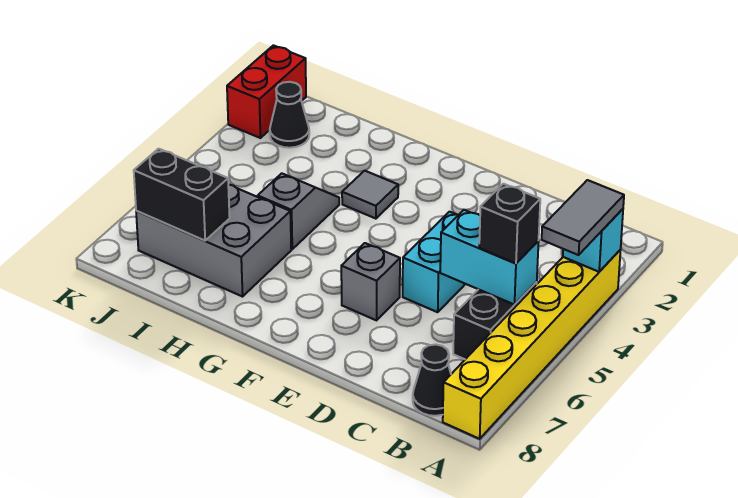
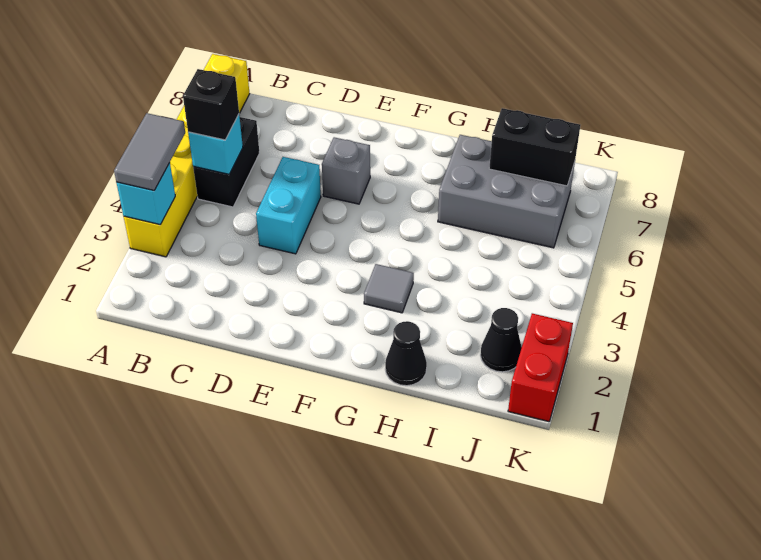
cyan 1x2 brick [440,210,539,305] -> cyan 1x1 brick [188,114,243,174]
black 1x1 cone [413,344,451,416] -> black 1x1 cone moved to [385,321,427,386]
grey 1x2 slope [258,173,339,249] -> none

